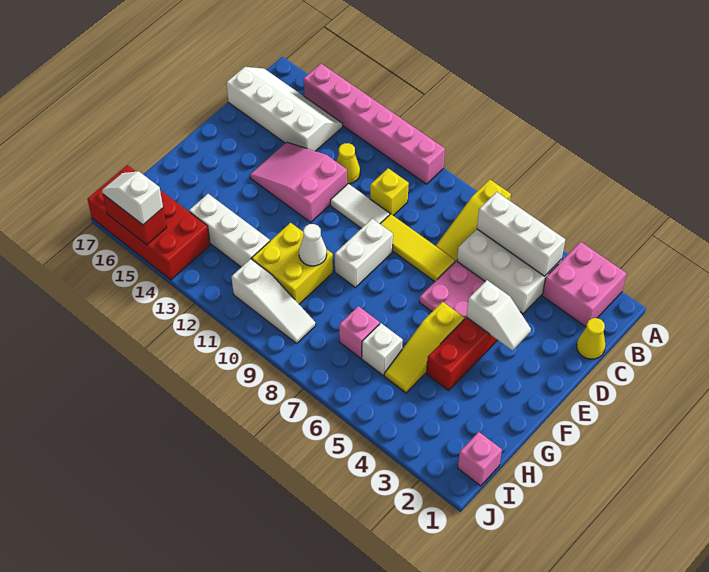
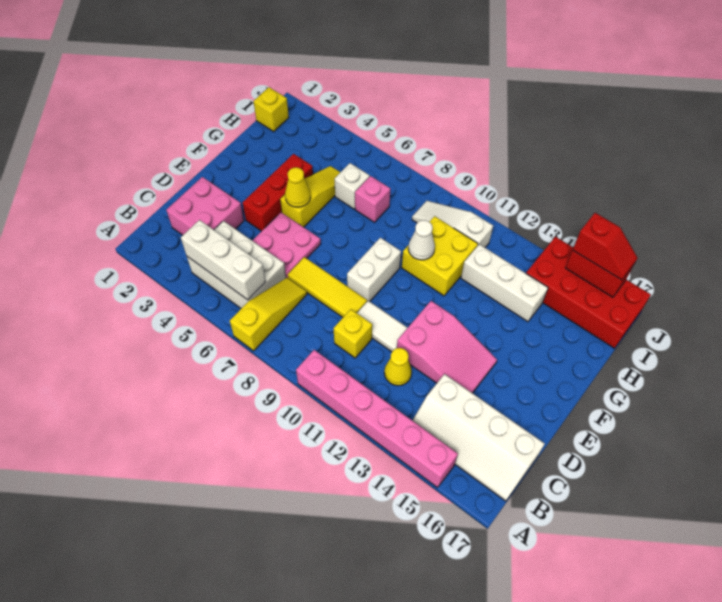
pink 2x2 brick [542,242,627,327] -> pink 2x2 brick moved to [166,177,244,235]
yellow 1x1 cone [577,318,606,359] -> yellow 1x1 cone moved to [285,167,311,207]
white 1x2 slope [467,280,531,351] -> none
pink 1x1 brick [458,432,502,486] -> yellow 1x1 brick [253,87,289,132]
white 1x2 slope [102,171,163,225] -> red 1x2 slope [573,213,637,280]

